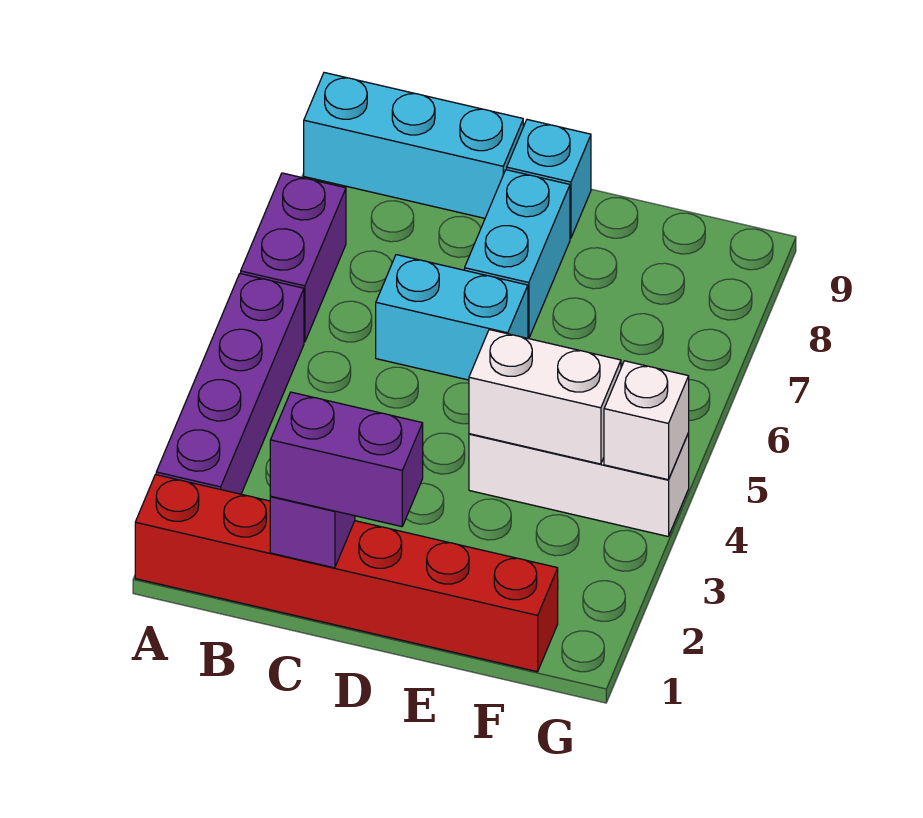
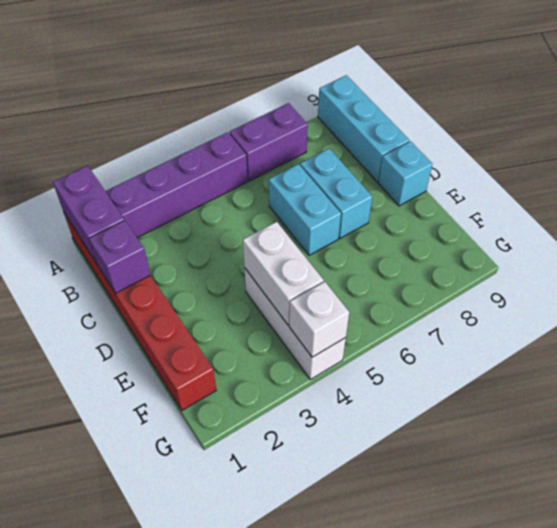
purple 1x2 brick [270,392,423,527] -> purple 1x2 brick moved to [53,166,124,263]
cyan 1x2 brick [465,170,570,339] -> cyan 1x2 brick turned to [300,148,372,238]

